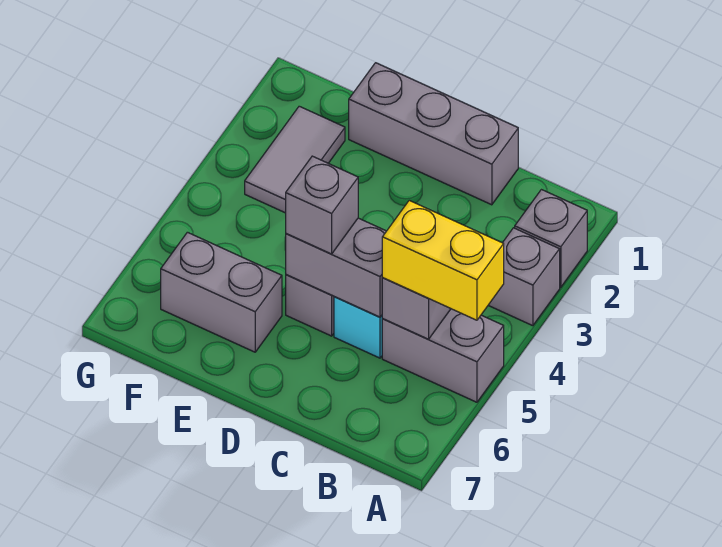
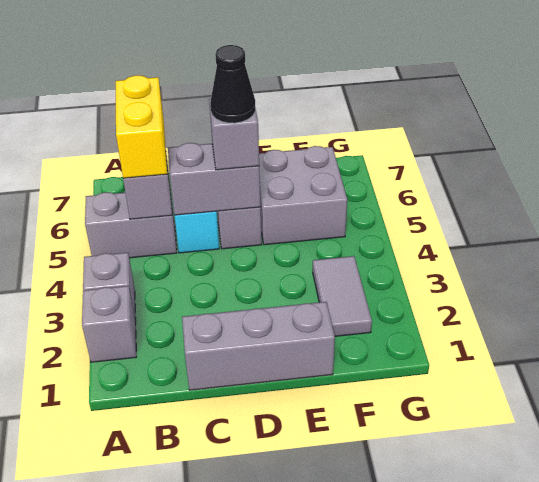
yellow 1x2 brick [382,200,504,320] -> yellow 1x2 brick turned to [116,75,167,179]
none -> black 1x1 cone [210,45,256,123]
grey 1x2 brick [161,232,282,352] -> grey 2x2 brick [259,146,347,245]

